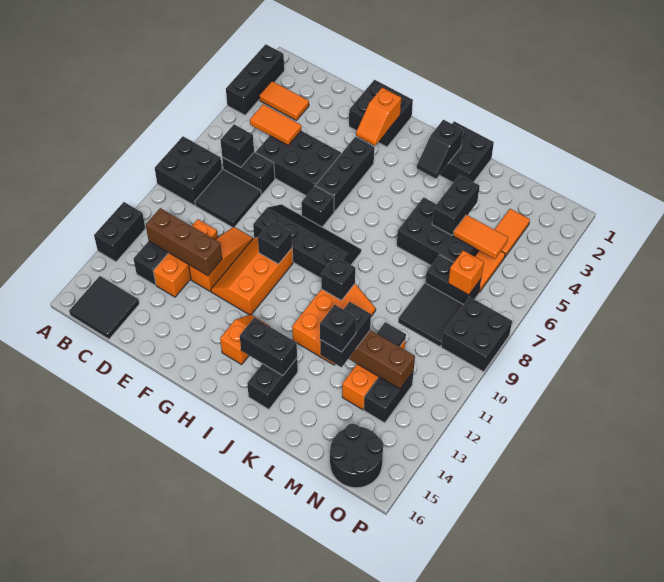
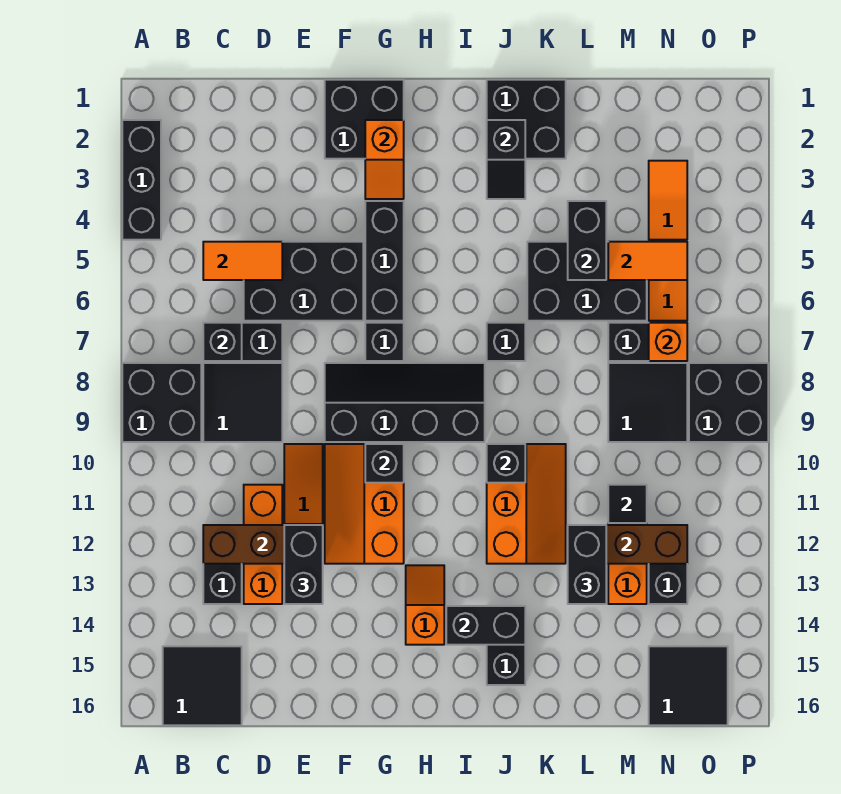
black 1x2 brick [94,202,145,262] -> black 1x2 brick moved to [284,525,323,604]
orange 1x2 tile [259,81,309,120] -> none
black 1x1 brick [320,305,357,352] -> black 1x1 brick moved to [487,323,525,361]
black 2x2 round brick [330,424,384,488] -> black 2x2 tile [649,646,728,725]

